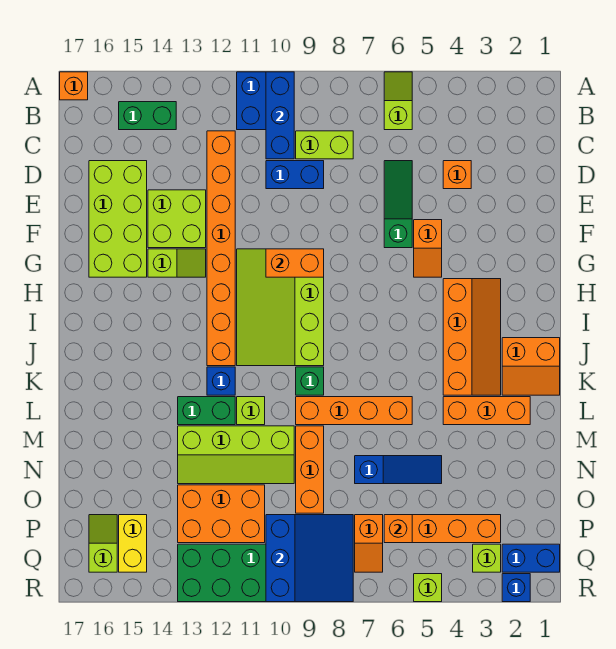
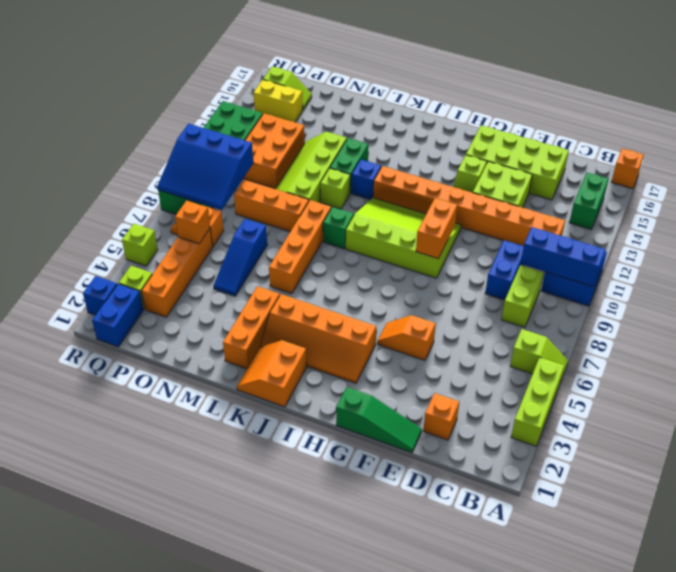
none -> lime 1x3 brick [511,357,564,446]
orange 1x1 brick [443,161,471,189] -> orange 1x1 brick moved to [423,393,459,440]
green 1x3 slope [384,161,412,248] -> green 1x3 slope moved to [336,387,422,453]

